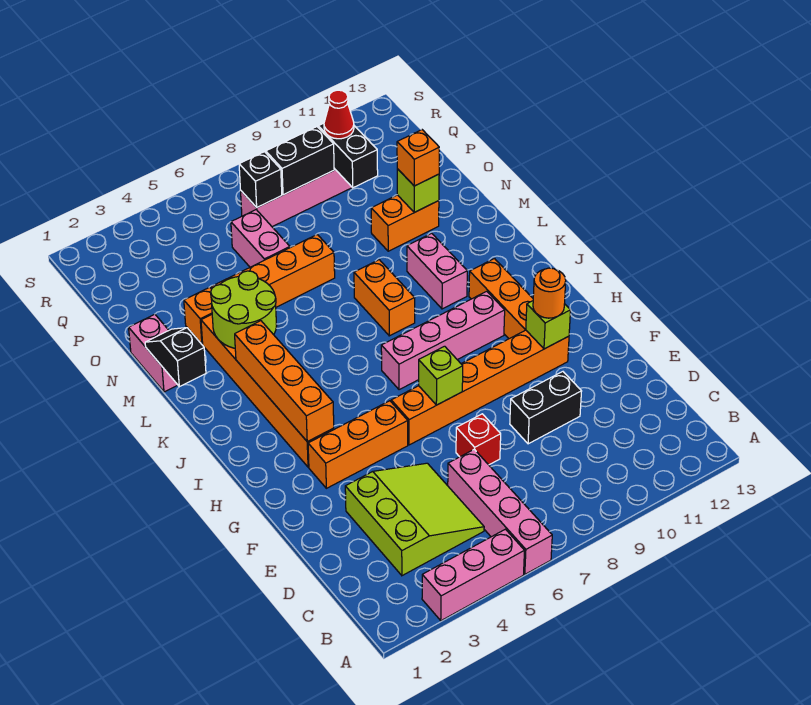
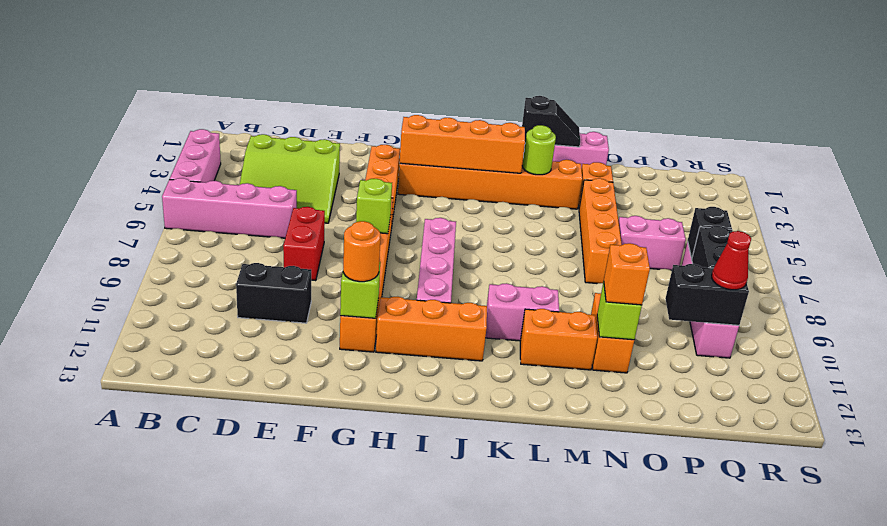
red 1x1 brick [456,414,501,465] -> red 1x2 brick [283,207,325,281]
black 1x2 brick [510,372,582,444] -> black 1x2 brick turned to [236,263,311,323]
orange 1x2 brick [354,260,415,336] -> orange 1x2 brick moved to [520,309,597,370]
lime 2x2 round brick [211,271,277,348] -> lime 1x1 round brick [522,125,556,175]

